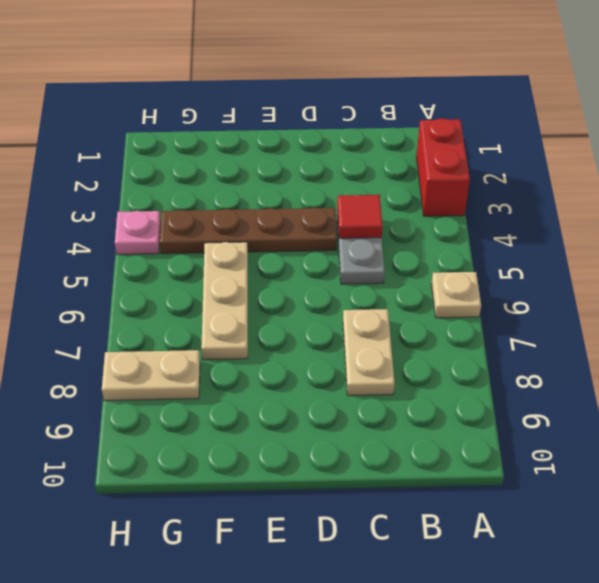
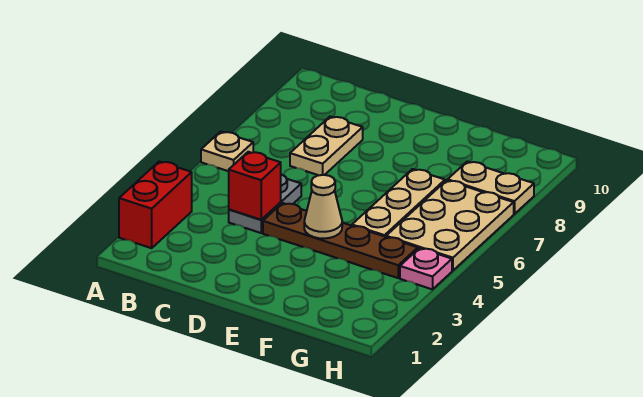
red 1x1 tile [337,195,383,238] -> red 1x1 brick [229,152,281,220]
none -> tan 1x1 cone [304,175,343,238]
none -> tan 2x3 plate [386,180,514,271]

